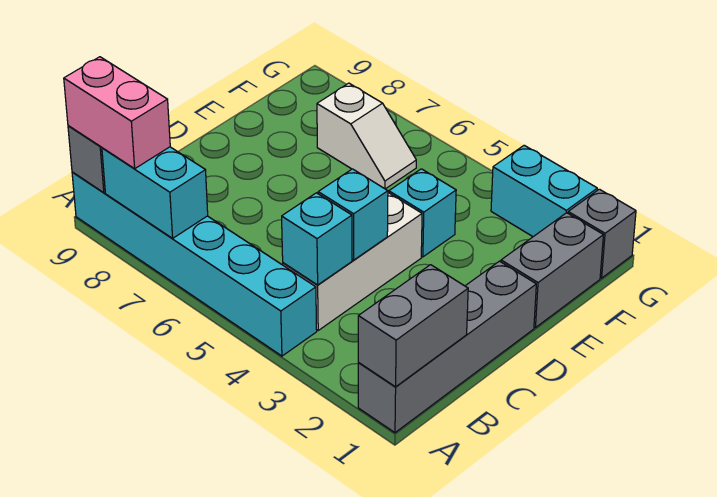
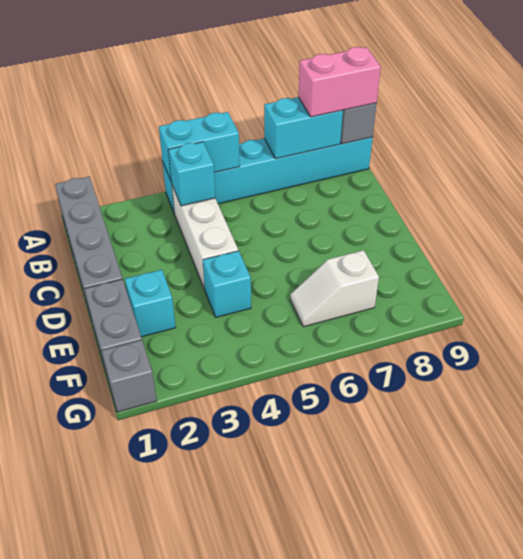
grey 1x2 brick [358,265,468,387] -> none
cyan 1x1 brick [318,169,388,260] -> cyan 1x1 brick moved to [125,270,176,337]
cyan 1x2 brick [491,145,597,237] -> cyan 1x2 brick moved to [159,112,240,181]

